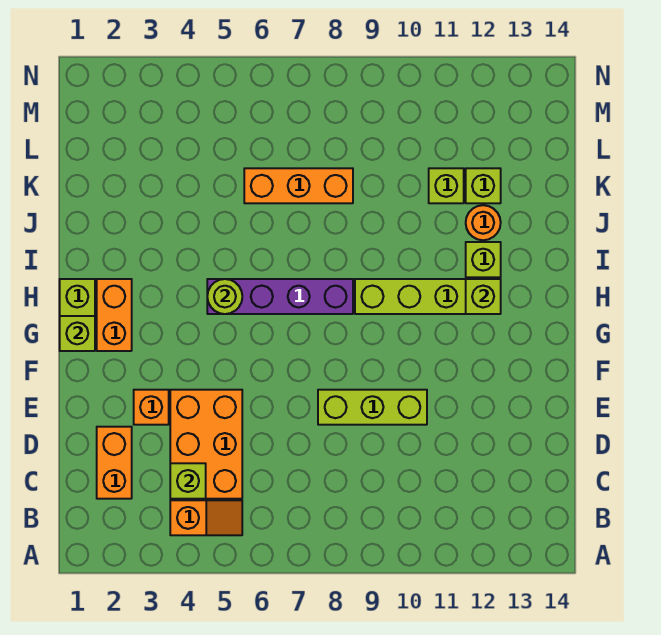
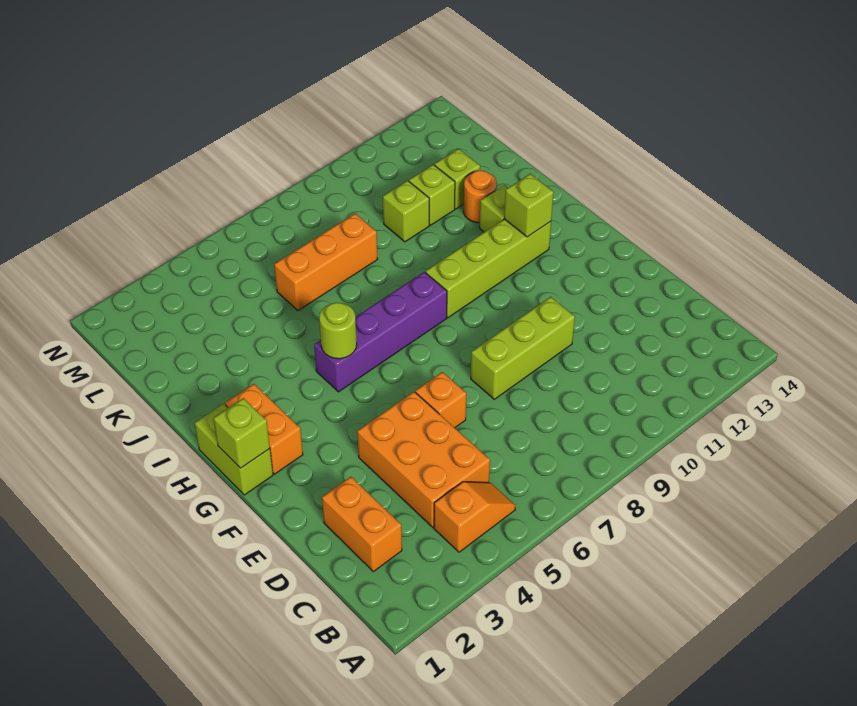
lime 1x1 brick [170,463,206,499] -> lime 1x1 brick moved to [383,181,429,242]
orange 1x1 brick [134,390,169,425] -> orange 1x1 brick moved to [415,372,466,428]

